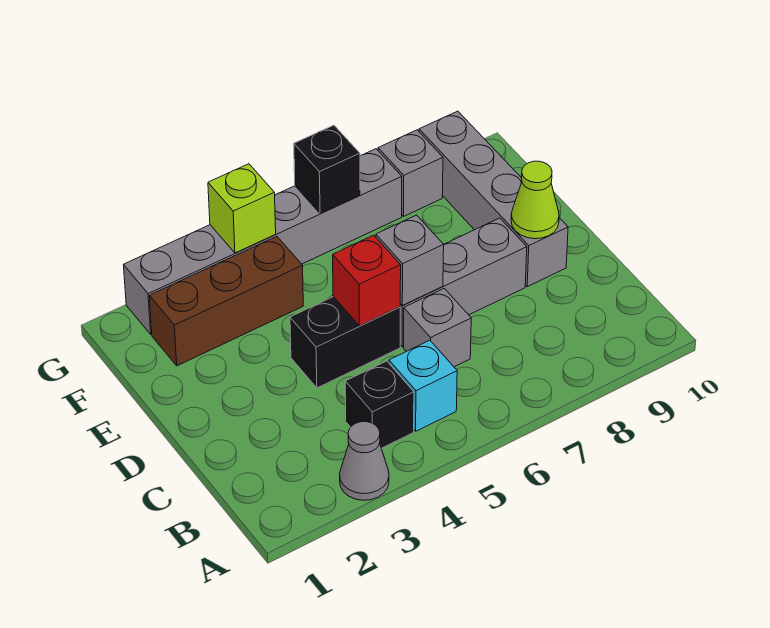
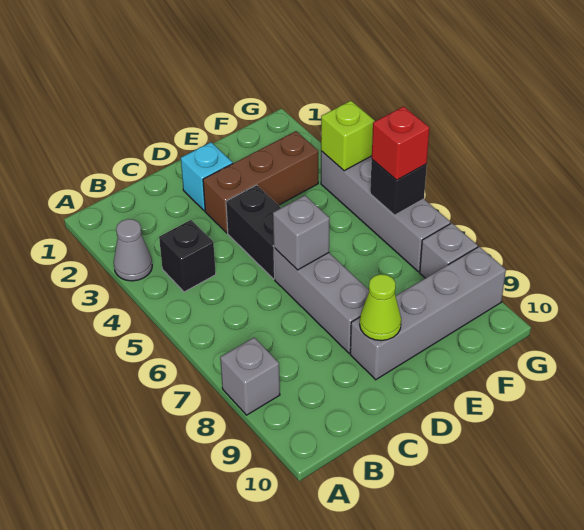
cyan 1x1 brick [389,340,457,431] -> cyan 1x1 brick moved to [181,142,233,211]
grey 1x1 brick [404,288,471,367] -> grey 1x1 brick moved to [220,338,280,415]
red 1x1 brick [333,235,401,326] -> red 1x1 brick moved to [372,106,429,180]
brown 1x3 brick [149,236,303,366] -> brown 1x3 brick turned to [203,131,318,233]
grey 1x6 brick [124,149,402,334] -> grey 1x4 brick [321,151,451,272]

